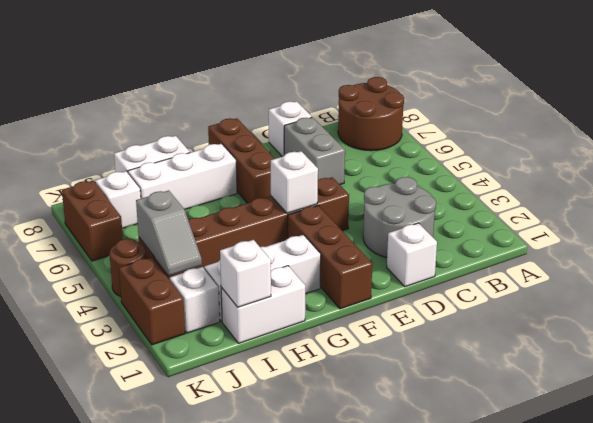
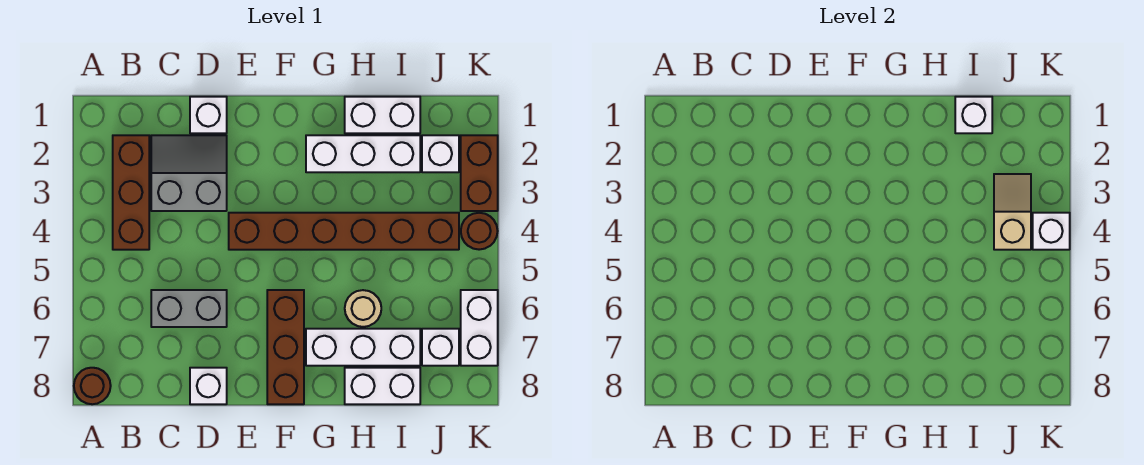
brown 2x2 round brick [338,77,404,151] -> brown 1x1 round brick [74,368,111,404]
grey 2x2 round brick [363,177,436,258] -> grey 2x2 slope [151,135,227,211]
grey 1x2 brick [284,117,345,185] -> grey 1x2 brick turned to [151,290,227,327]
brown 1x3 brick [288,205,372,309] -> brown 1x3 brick moved to [113,135,149,250]
white 1x1 brick [271,151,318,213] -> white 1x1 brick moved to [1033,213,1070,250]
none -> tan 1x1 round brick [345,290,381,327]
grey 1x2 slope [136,190,202,276] -> tan 1x2 slope [994,174,1031,250]
brown 1x2 brick [62,181,123,261] -> white 1x2 brick [461,290,498,366]

